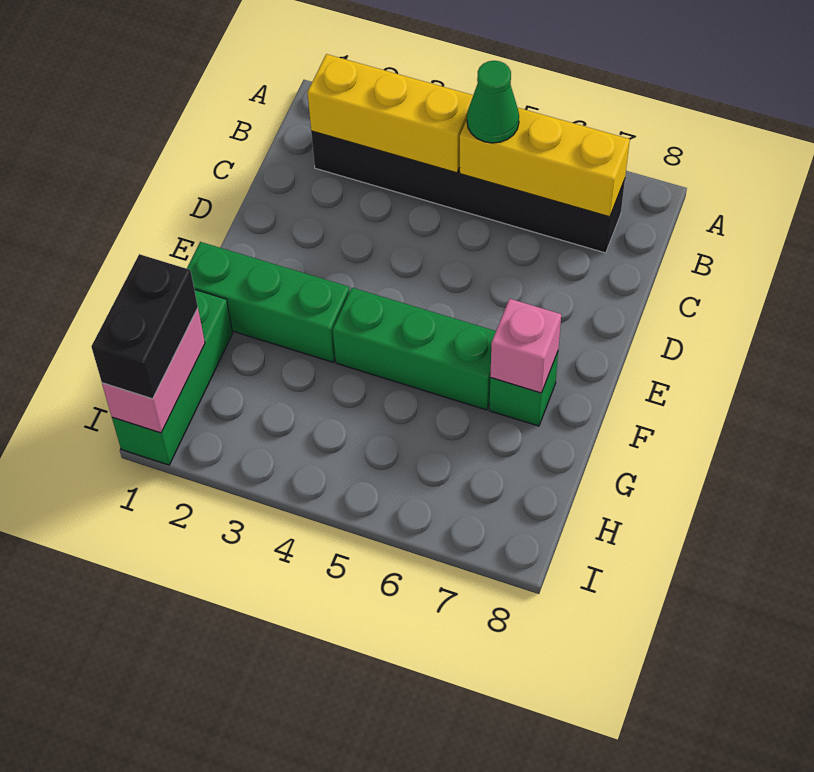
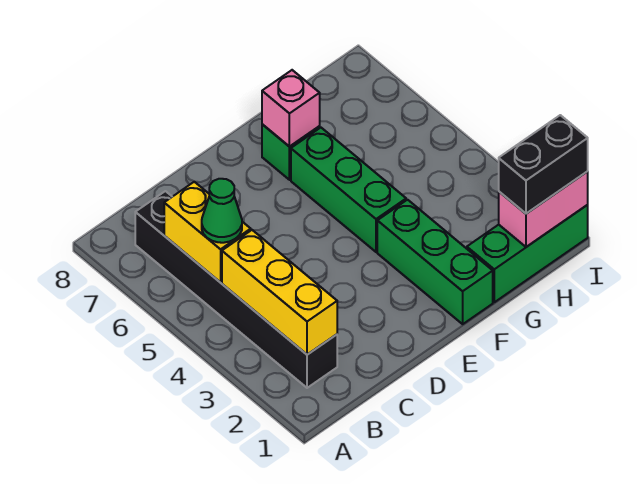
yellow 1x3 brick [460,108,630,217] -> yellow 1x2 brick [164,182,251,282]

